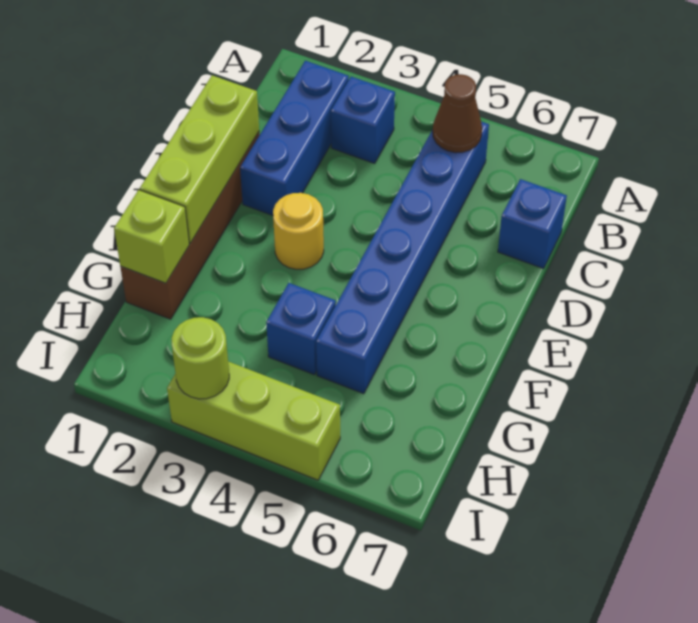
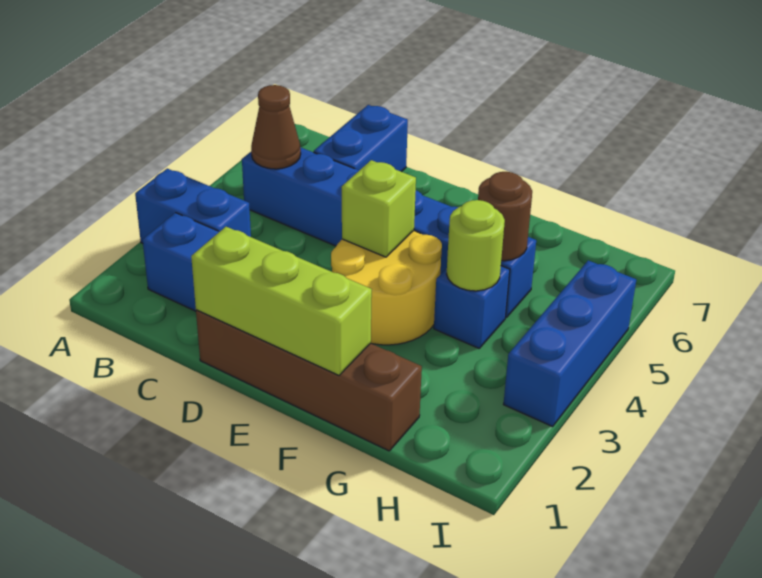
blue 1x1 brick [331,77,395,163] -> blue 1x2 brick [135,169,251,243]
blue 1x1 brick [498,179,567,269] -> blue 1x2 brick [314,105,408,172]
yellow 1x1 round brick [273,193,324,269] -> yellow 2x2 round brick [331,231,442,345]
lime 1x1 brick [114,190,189,283] -> lime 1x1 brick moved to [342,160,416,257]
none -> brown 1x1 round brick [478,172,532,261]
lime 1x3 brick [167,362,340,480] -> blue 1x3 brick [503,260,636,426]
lime 1x1 round brick [172,317,229,399] -> lime 1x1 round brick moved to [447,200,505,291]

